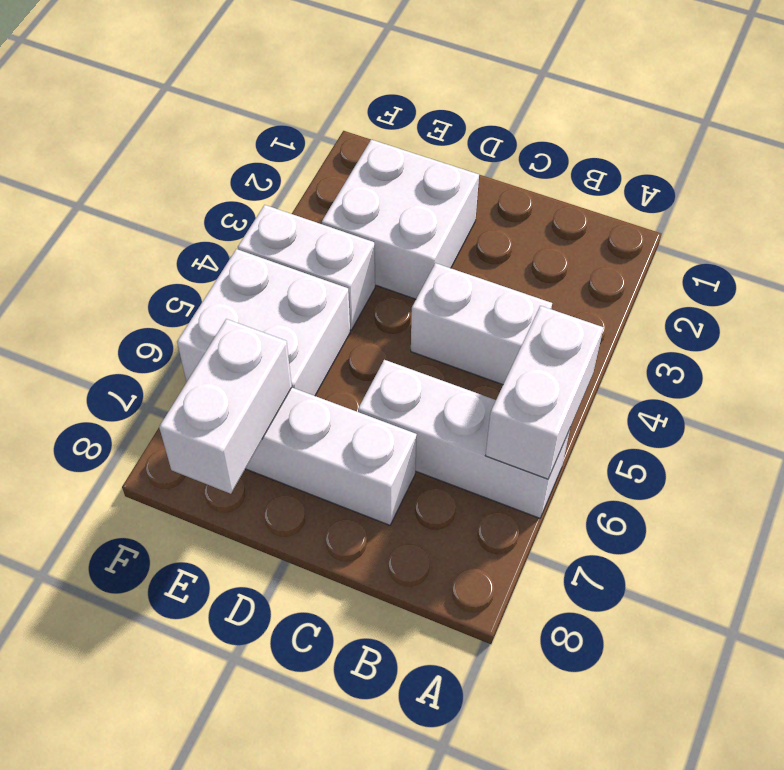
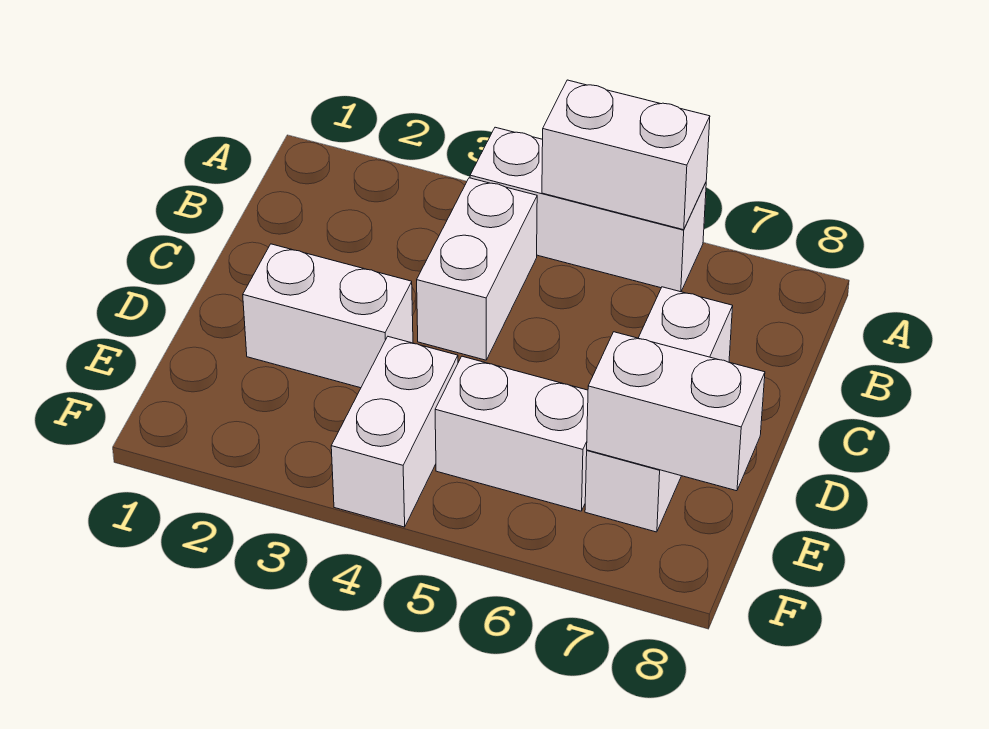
white 1x3 brick [358,360,570,518] -> white 1x3 brick turned to [470,127,706,292]
white 2x2 brick [322,140,479,299] -> white 1x2 brick [243,244,413,388]
white 2x2 brick [177,249,350,396] -> white 1x2 brick [435,356,588,511]

